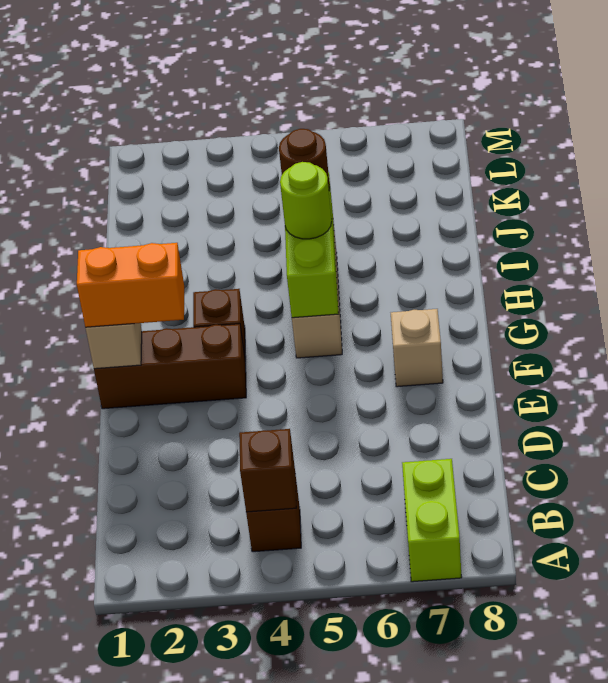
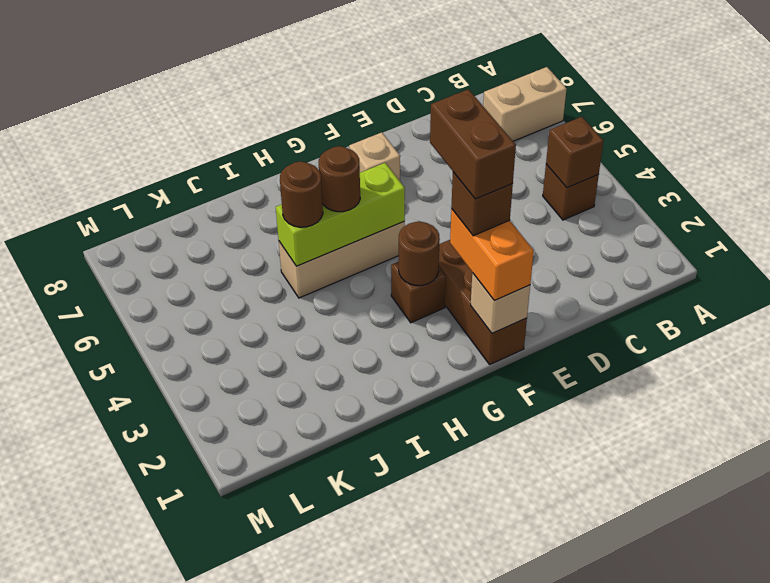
lime 1x2 brick [402,459,462,582] -> tan 1x2 brick [483,67,567,141]
none -> brown 1x1 brick [451,172,513,236]
none -> brown 1x2 brick [430,89,516,199]
none -> brown 1x1 round brick [399,221,440,286]
lime 1x1 round brick [280,162,332,239] -> brown 1x1 round brick [319,146,360,212]

